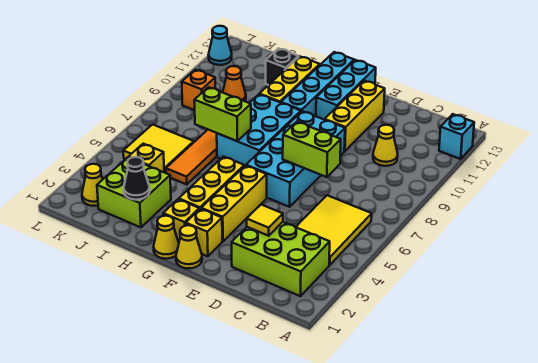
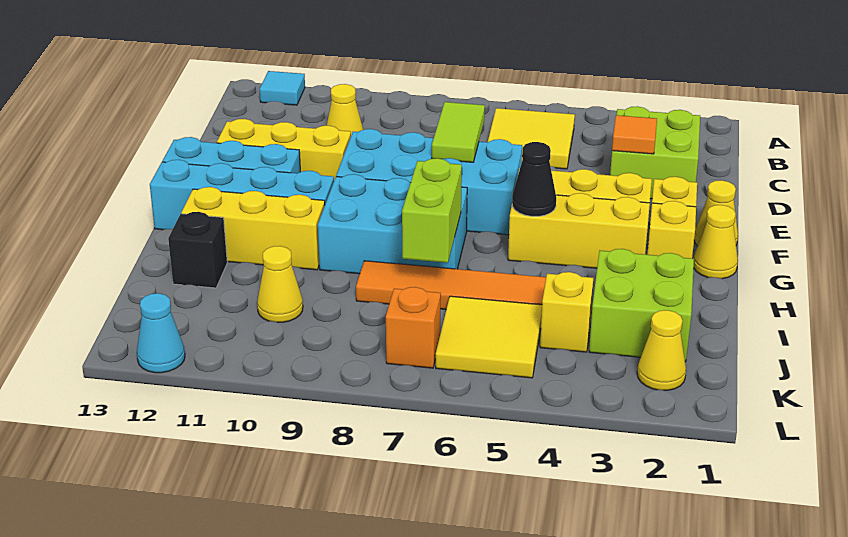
cyan 1x1 brick [439,114,474,159] -> cyan 1x1 tile [260,71,305,105]
lime 2x3 brick [232,222,330,296] -> lime 2x2 brick [610,106,700,199]
yellow 2x3 tile [296,195,372,265] -> yellow 2x2 tile [488,108,575,169]
yellow 1x1 tile [247,205,283,236] -> orange 1x1 tile [612,115,657,154]
lime 1x2 brick [283,122,341,177] -> lime 1x2 tile [432,102,485,162]
black 1x1 cone [124,157,150,200] -> black 1x1 cone moved to [512,142,556,216]
orange 1x1 cone [223,66,246,101] -> yellow 1x1 cone [257,246,303,322]
orange 1x1 brick [182,70,216,110] -> orange 1x1 brick moved to [386,287,441,368]

